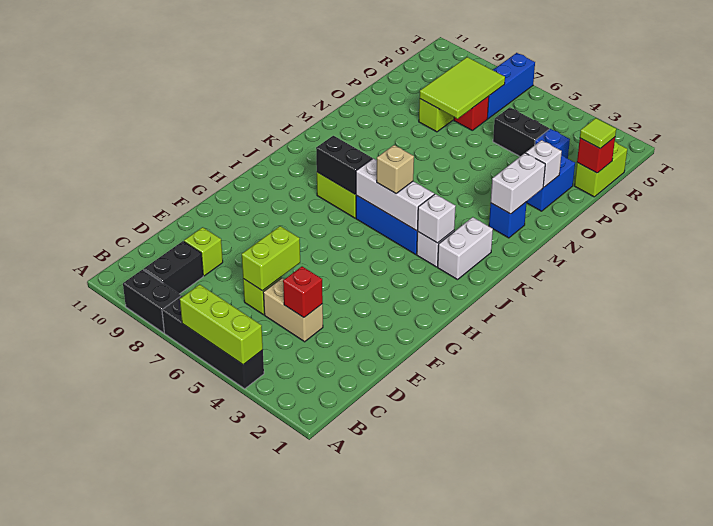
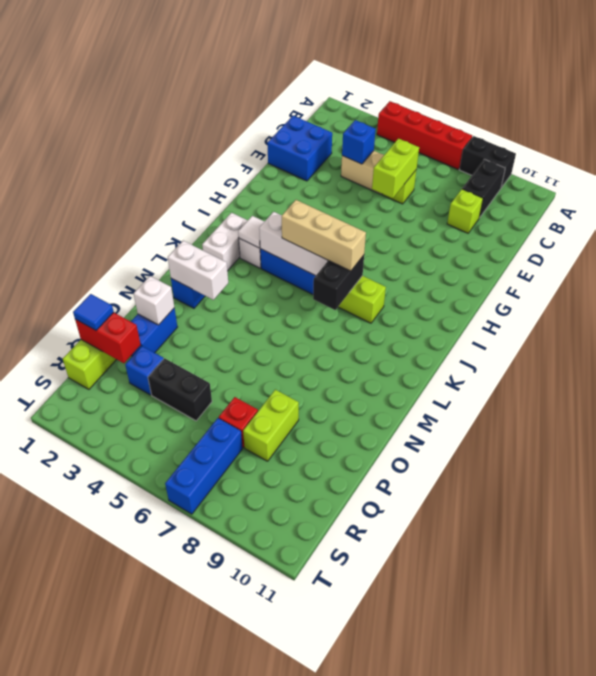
black 1x4 brick [162,296,264,389] -> red 1x4 brick [377,101,472,169]
lime 1x3 brick [180,284,263,365] -> none
none -> blue 2x2 brick [267,116,332,181]
red 1x1 brick [283,266,323,318] -> blue 1x1 brick [342,120,375,164]
white 1x1 brick [418,194,456,243] -> white 1x1 tile [238,216,265,248]
tan 1x1 brick [377,145,414,194] -> tan 1x3 brick [282,200,366,271]
black 1x2 brick [316,136,372,194] -> black 1x2 brick turned to [313,255,364,310]
white 1x2 brick [491,153,545,214] -> white 1x2 brick turned to [168,241,228,300]
lime 2x3 tile [420,57,505,119] -> none
red 1x1 brick [577,137,615,173] -> red 1x2 brick [75,312,141,363]
lime 1x1 tile [580,118,616,149] -> blue 1x1 tile [73,294,114,331]

